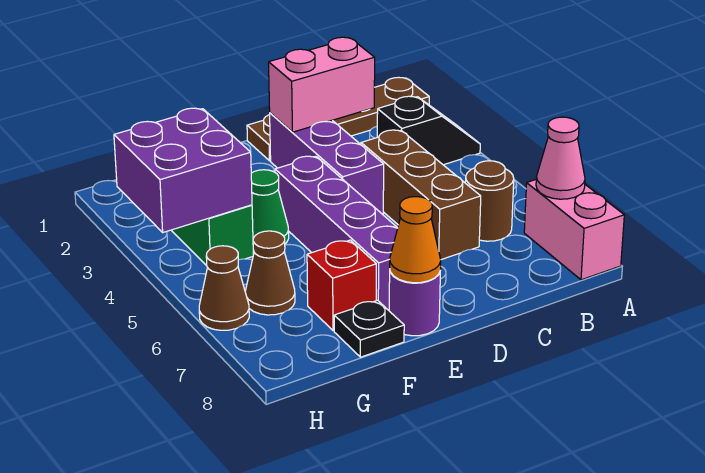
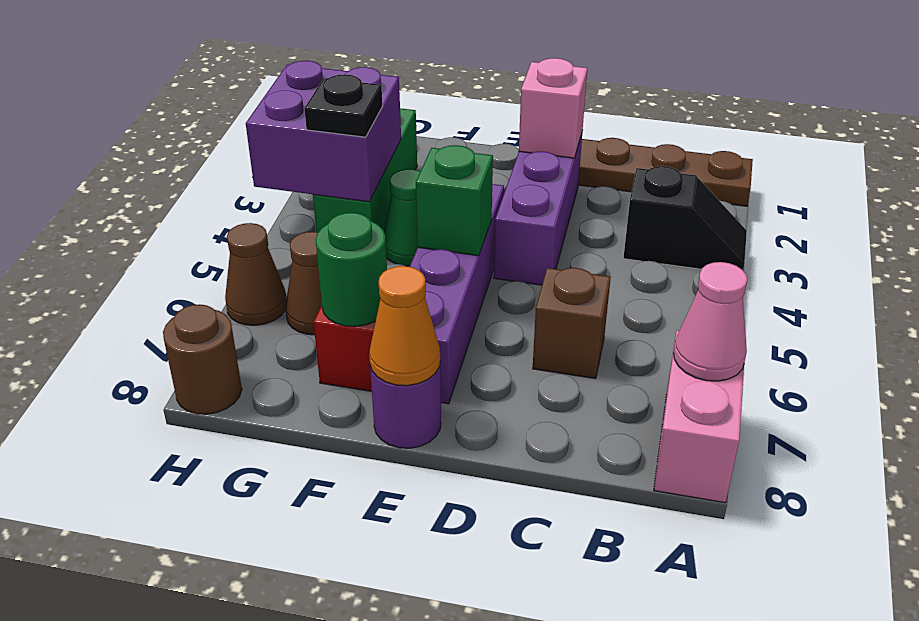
brown 1x1 round brick [465,161,514,241] -> brown 1x1 round brick moved to [163,304,242,414]
pink 1x2 brick [269,37,375,132] -> pink 1x1 brick [519,58,587,158]
brown 1x3 brick [361,130,481,260] -> brown 1x1 brick [533,268,611,379]
none -> green 1x1 brick [416,145,493,256]
none -> green 1x1 round brick [316,213,387,326]
black 1x1 plate [334,300,404,357] -> black 1x1 plate moved to [304,74,383,137]

